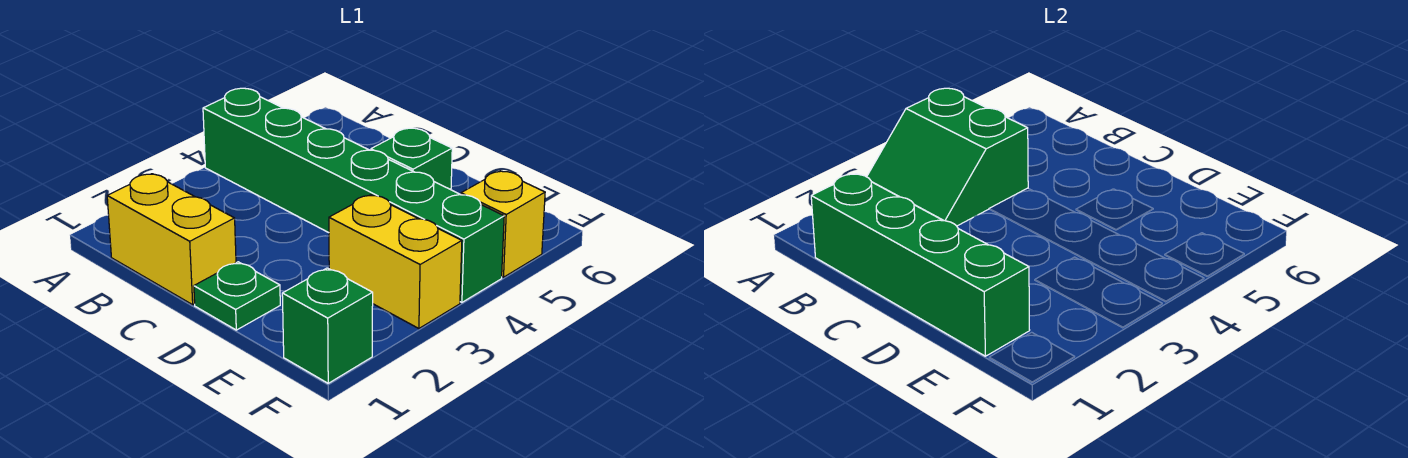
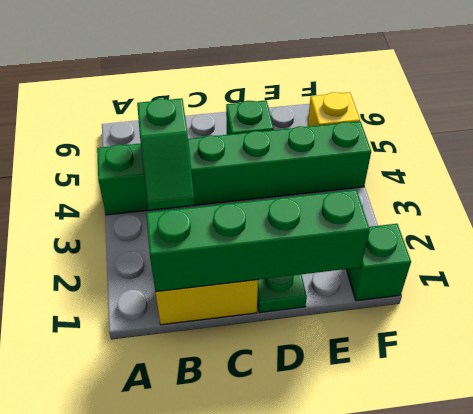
green 2x2 slope [867,88,1028,226] -> green 1x2 slope [137,98,195,210]
yellow 1x2 brick [329,195,462,329] -> none

